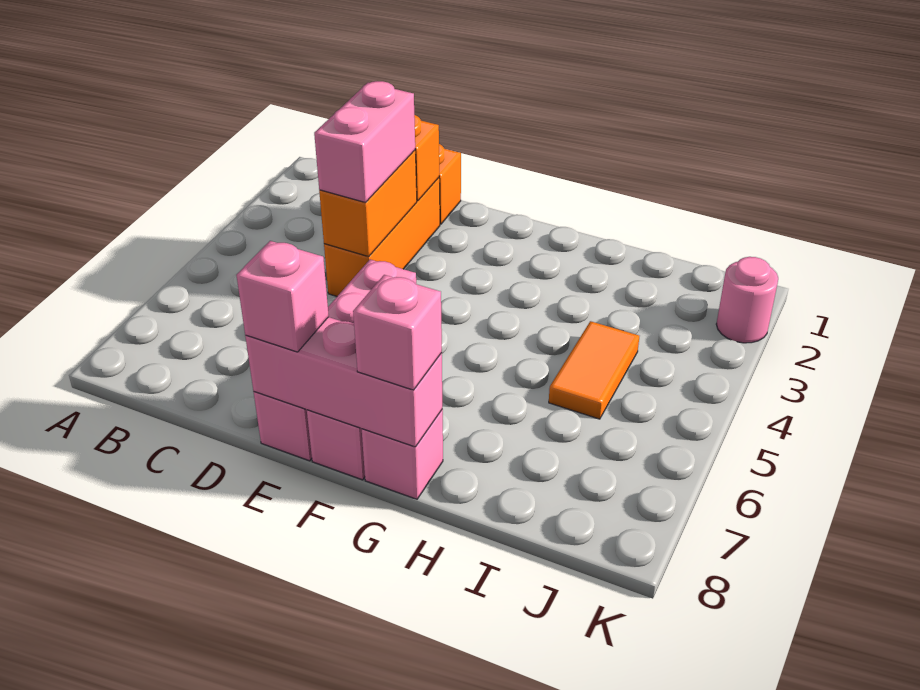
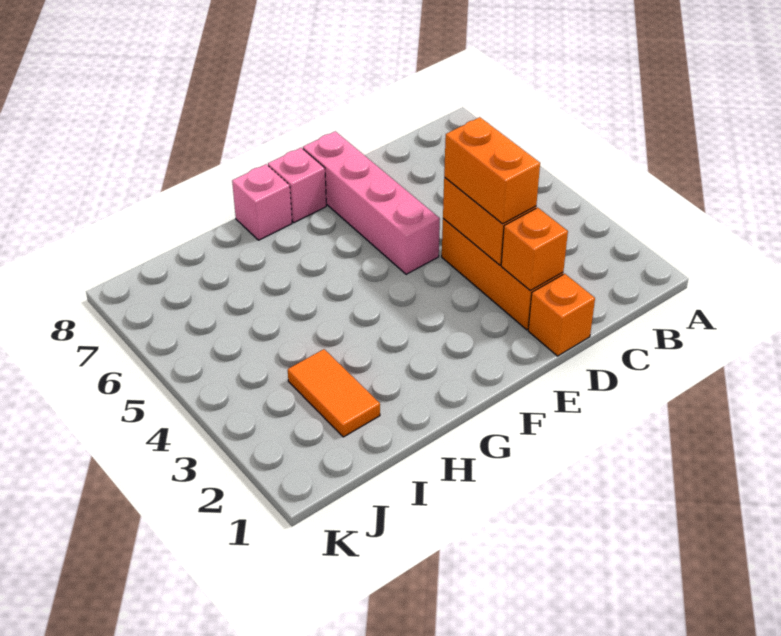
pink 1x2 brick [314,81,415,203] -> orange 1x2 brick [444,117,540,224]
pink 1x3 brick [245,317,442,447] -> none
pink 1x1 brick [236,241,329,352] -> none
pink 1x1 brick [353,275,442,390] -> none
orange 1x2 tile [549,321,639,419] -> orange 1x2 tile moved to [288,349,380,437]
pink 1x1 round brick [716,257,778,343] -> none

